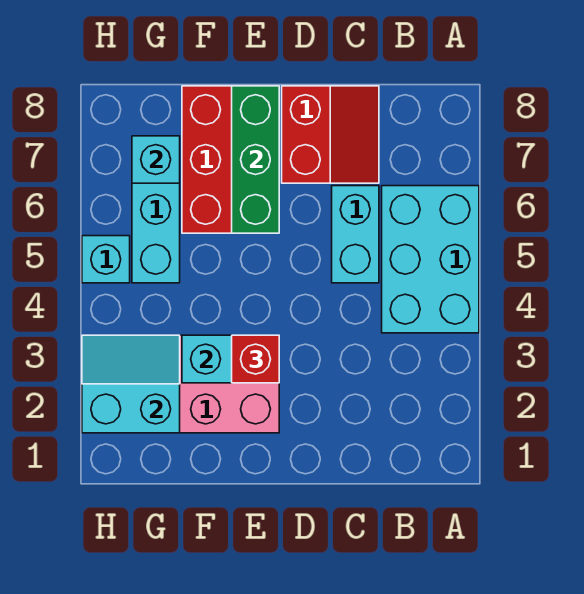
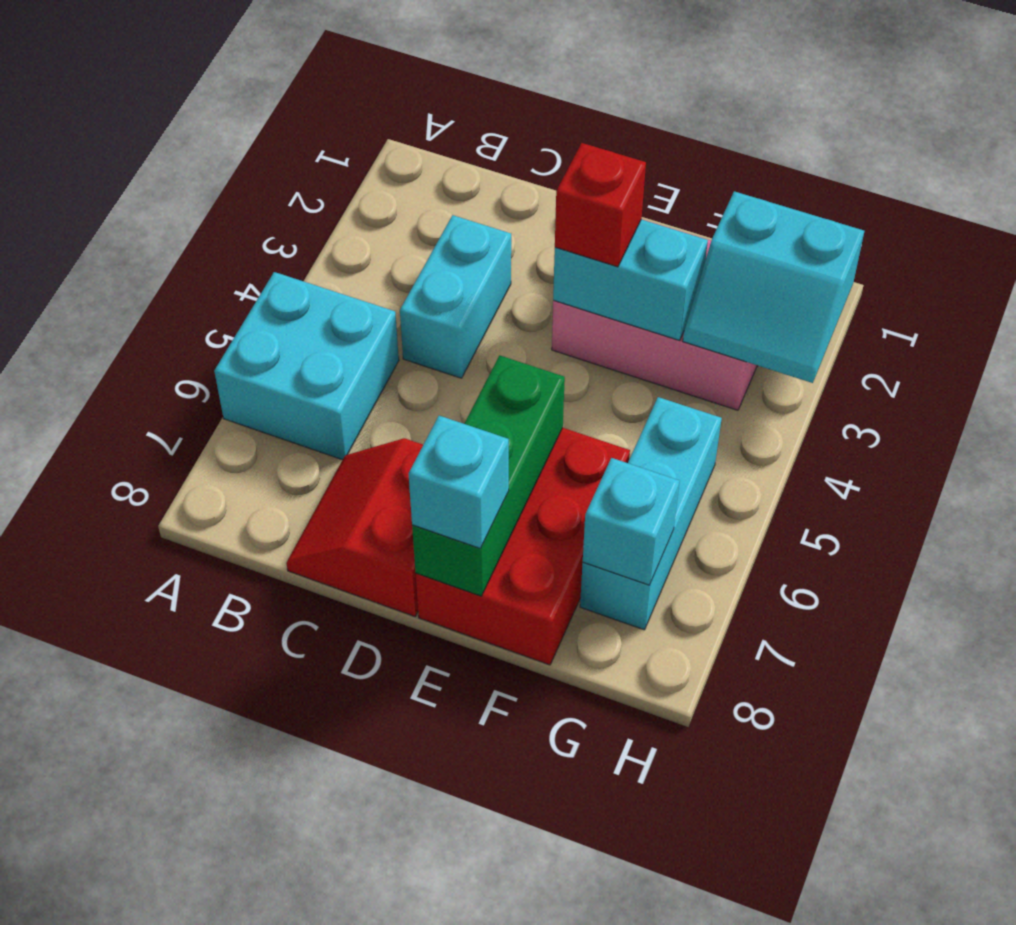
cyan 2x3 brick [382,186,479,333] -> cyan 2x2 brick [214,272,399,460]
cyan 1x2 brick [332,186,379,283] -> cyan 1x2 brick moved to [400,215,511,378]
cyan 1x1 brick [82,236,130,283] -> cyan 1x1 brick moved to [409,416,509,548]

